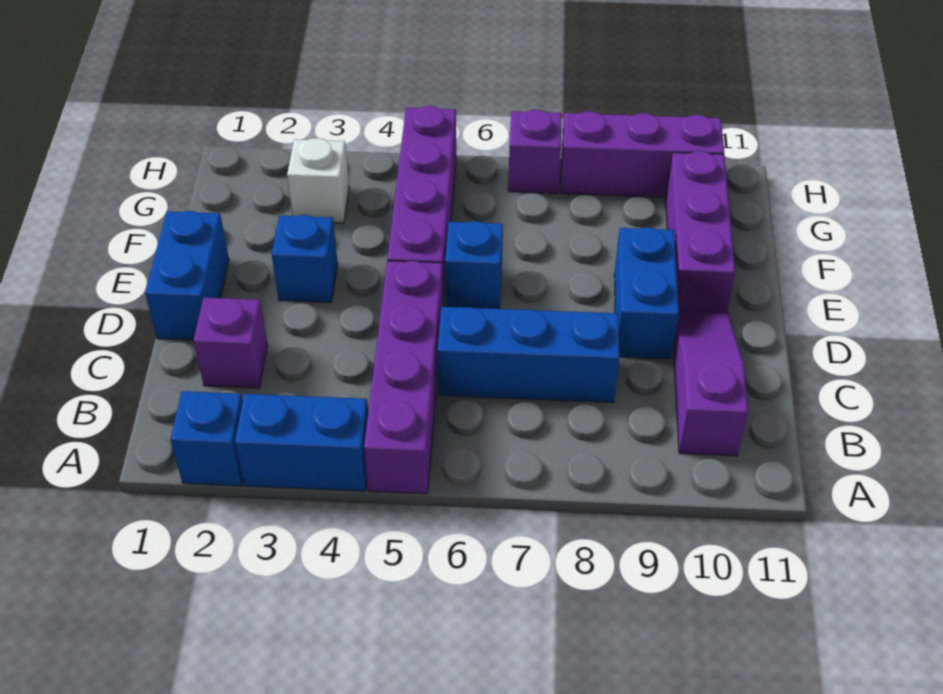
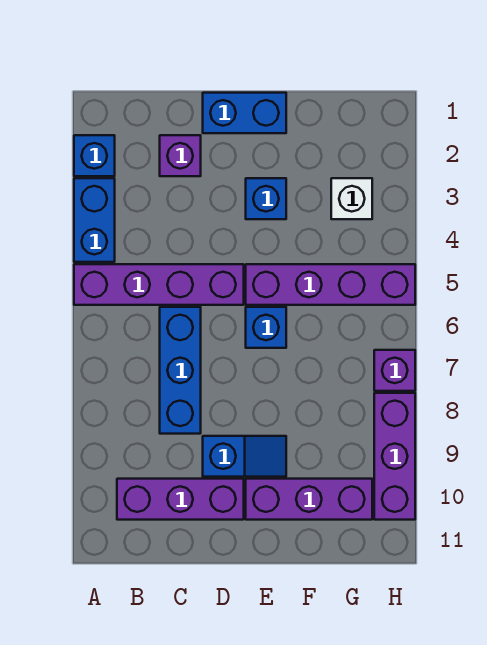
purple 1x3 slope [673,310,748,456] -> purple 1x3 brick [117,479,244,520]
blue 1x2 brick [614,227,679,359] -> blue 1x2 slope [203,436,286,477]

